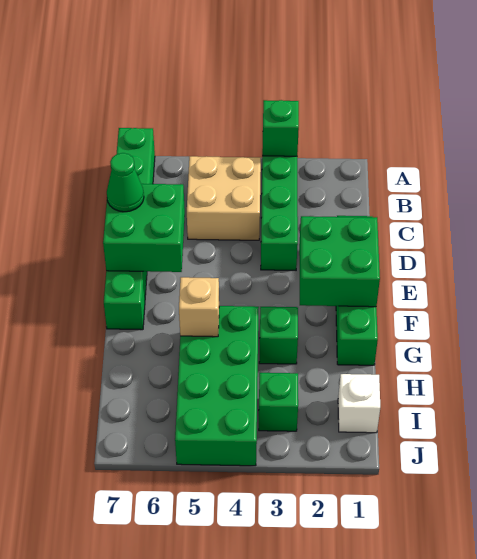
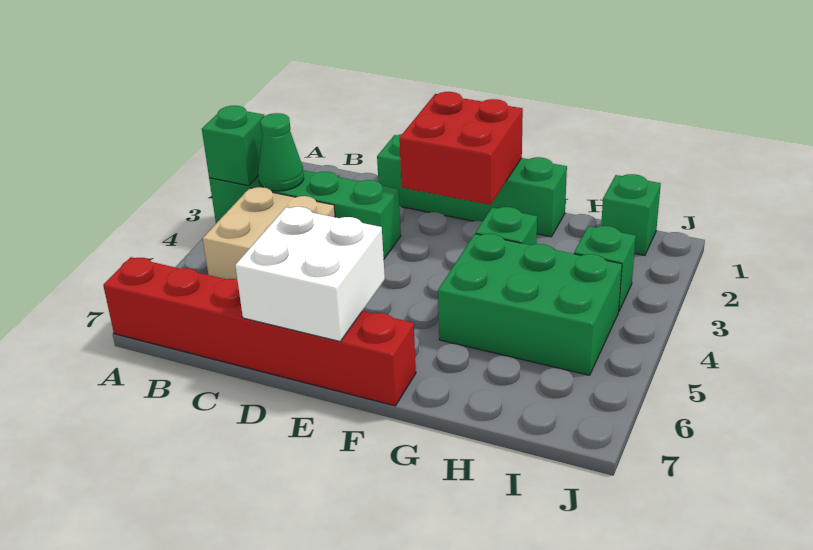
green 1x6 brick [104,128,155,330] -> red 1x6 brick [103,257,416,406]
green 2x2 brick [103,184,185,272] -> white 2x2 brick [235,207,385,341]
green 1x1 cone [107,153,144,212] -> green 1x1 cone moved to [258,113,304,191]
green 2x2 brick [299,216,380,307] -> red 2x2 brick [399,92,523,205]
green 2x4 brick [175,306,259,466] -> green 2x3 brick [438,234,622,375]
tan 1x1 brick [179,277,219,337] -> none
white 1x1 brick [338,374,380,433] -> green 1x1 brick [601,174,661,256]

